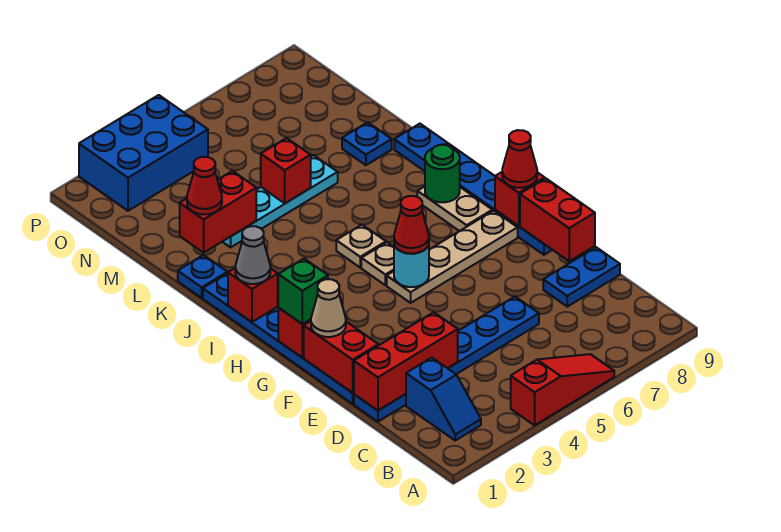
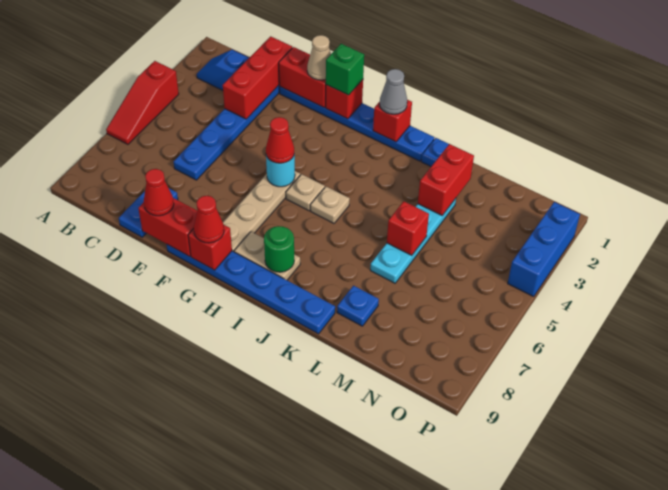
red 1x1 cone [187,157,222,214] -> red 1x1 cone moved to [144,169,174,216]
blue 2x3 brick [79,95,208,211] -> blue 1x3 brick [508,202,580,297]

